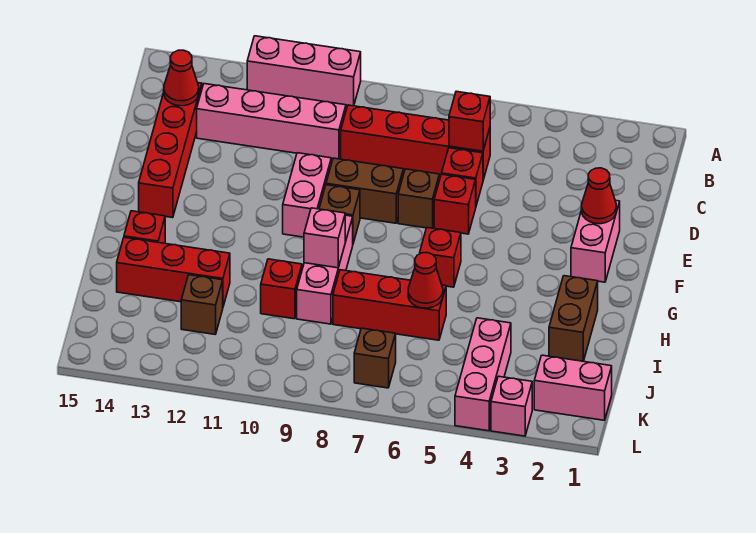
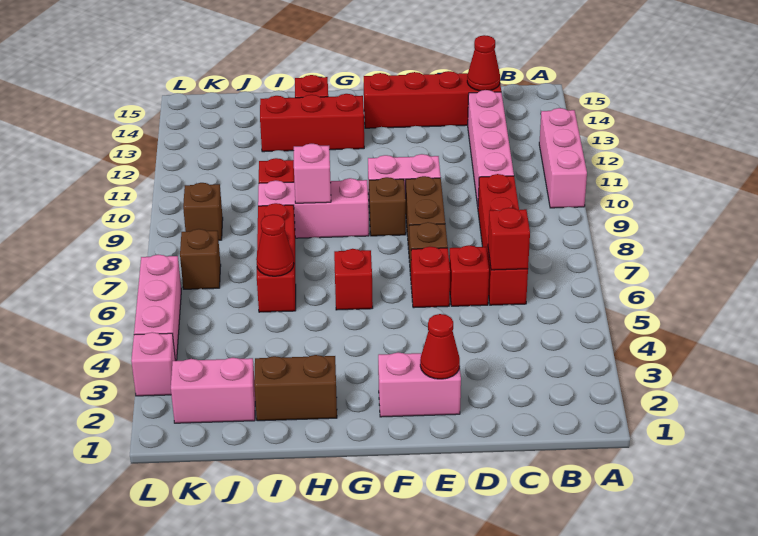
red 1x3 brick [117,237,230,306] -> red 1x3 brick turned to [260,94,364,152]
pink 1x3 brick [455,318,511,431] -> pink 1x3 brick turned to [134,254,181,361]
brown 1x1 brick [181,275,223,334] -> brown 1x1 brick moved to [183,183,223,240]
pink 1x2 brick [534,355,612,420] -> pink 1x2 brick turned to [171,358,255,423]

